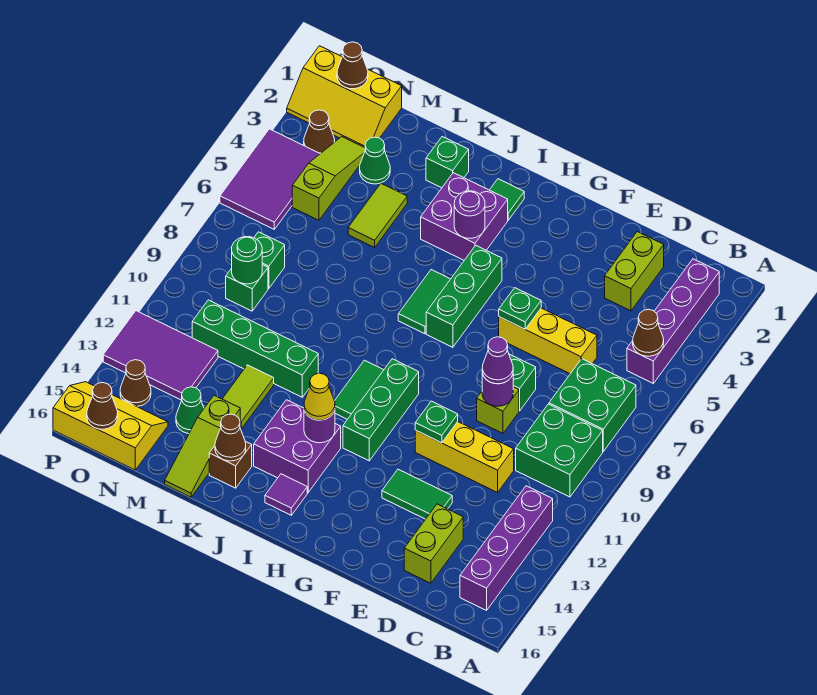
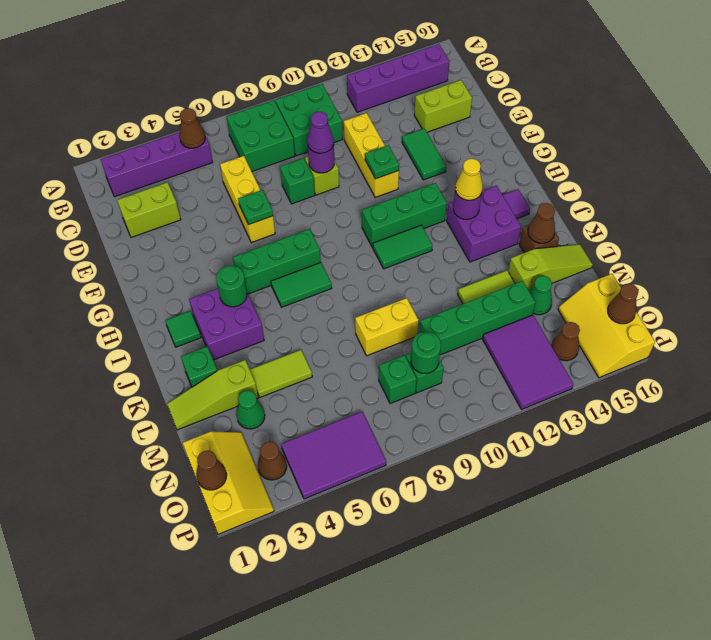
purple 1x1 round brick [454,191,485,238] -> green 1x1 round brick [216,266,247,307]
green 1x4 brick [192,300,318,397] -> green 1x4 brick turned to [419,281,535,355]
none -> yellow 1x2 brick [355,298,418,356]
lime 1x3 slope [292,137,365,220] -> lime 1x3 slope moved to [167,360,258,430]

